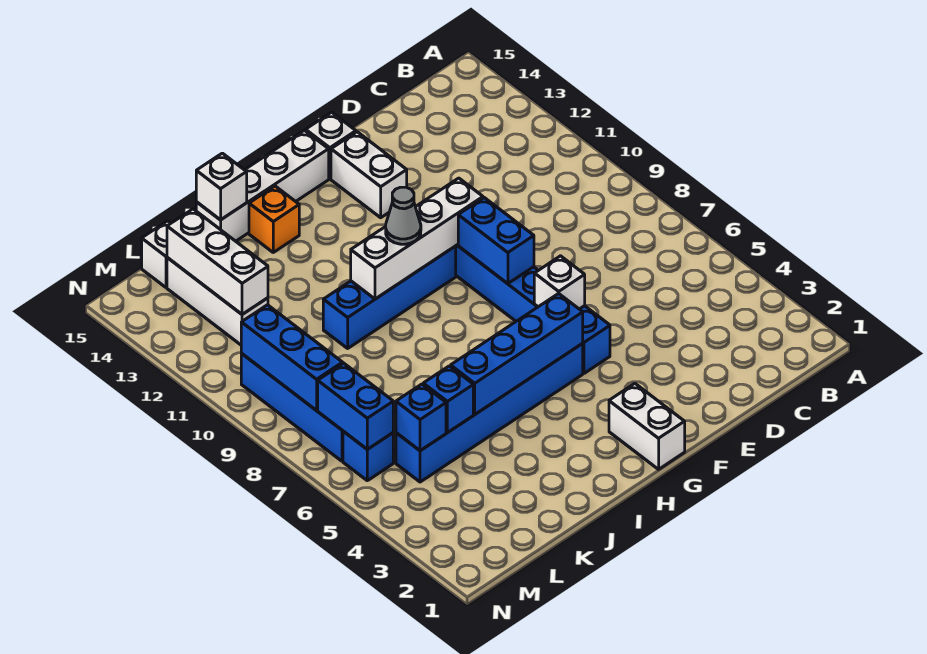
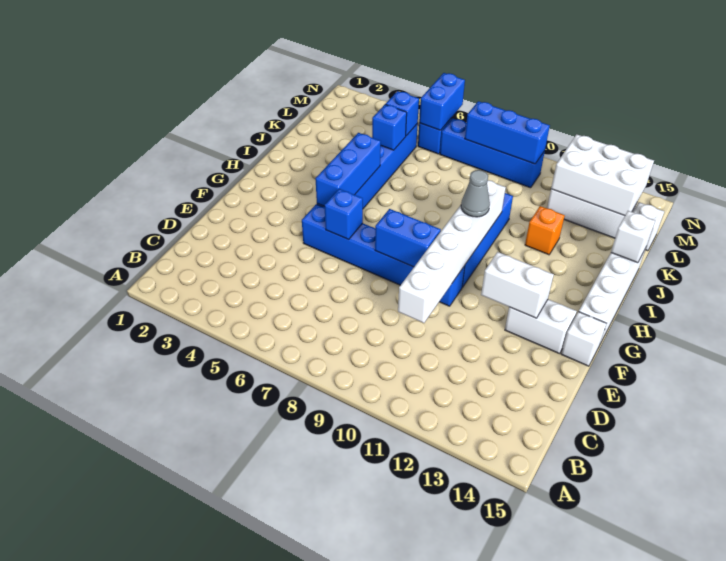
white 1x1 brick [534,256,585,309] -> blue 1x1 brick [324,189,363,240]
white 1x4 brick [351,178,483,299] -> white 1x6 brick [398,180,506,323]
white 1x2 brick [609,383,685,469] -> white 1x2 brick moved to [481,252,554,318]
blue 1x4 brick [451,293,583,414] -> blue 1x3 brick [315,133,381,206]
orange 1x1 brick [249,186,299,252] -> orange 1x1 brick moved to [525,206,565,255]
white 1x3 brick [167,209,268,314] -> white 2x3 brick [551,134,654,216]
blue 1x2 brick [318,363,393,449] -> blue 1x2 brick turned to [419,73,465,130]

